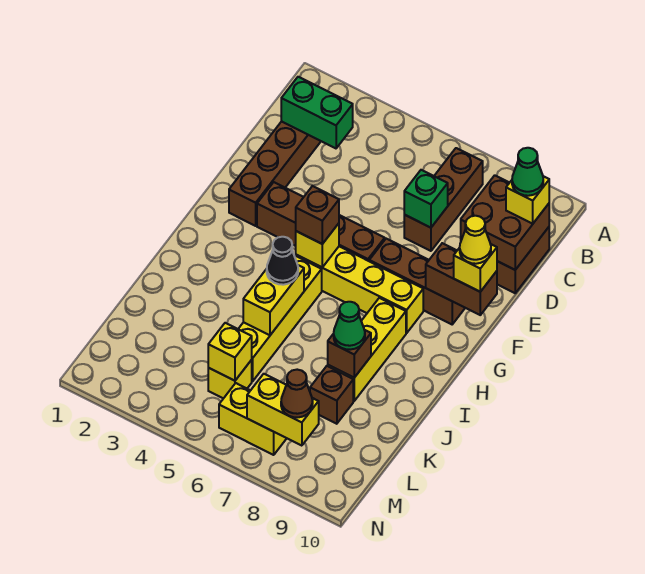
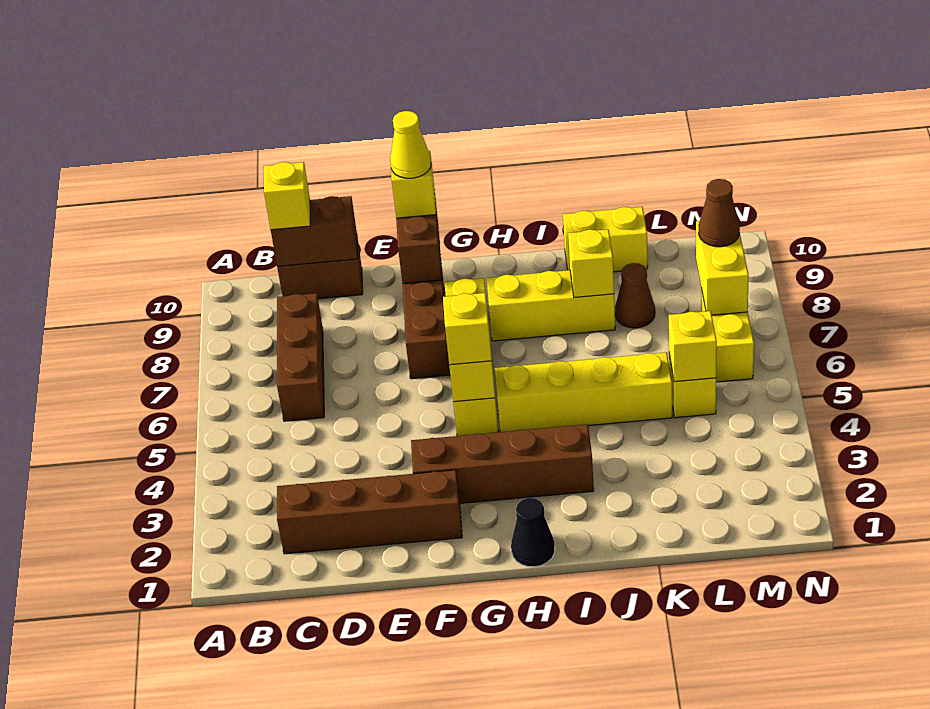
brown 1x3 brick [404,148,483,251] -> brown 1x3 brick turned to [277,293,324,421]
green 1x2 brick [281,77,353,148] -> none
brown 2x2 brick [461,175,549,270] -> brown 1x2 brick [271,196,358,267]
green 1x1 cone [512,148,543,196] -> none
green 1x1 brick [404,170,448,228] -> none
brown 1x4 brick [257,182,385,261] -> brown 1x4 brick turned to [411,424,594,503]
brown 1x1 brick [296,186,339,244] -> yellow 1x1 brick [443,293,492,365]
yellow 1x2 brick [243,265,304,335] -> yellow 1x2 brick moved to [563,207,648,272]
black 1x1 cone [267,237,298,285] -> black 1x1 cone moved to [511,498,555,567]
brown 1x1 brick [328,330,371,378] -> yellow 1x1 brick [568,229,614,297]
green 1x1 cone [334,302,365,350] -> none
brown 1x1 brick [310,366,353,424] -> brown 1x1 cone [615,263,655,328]

